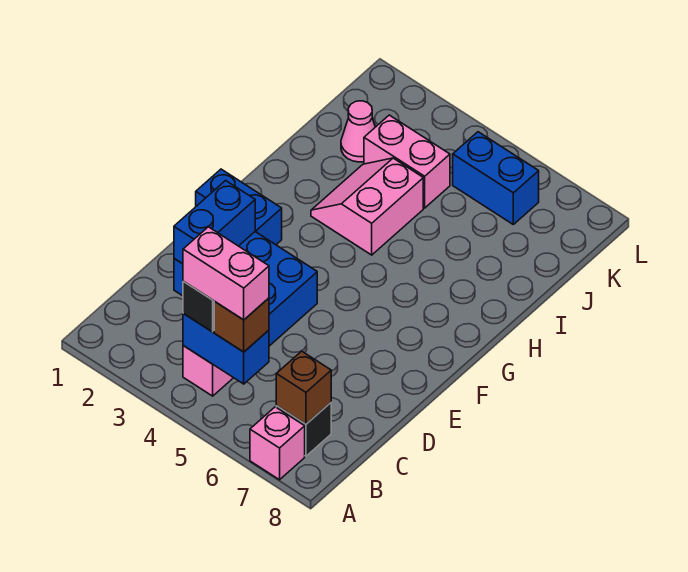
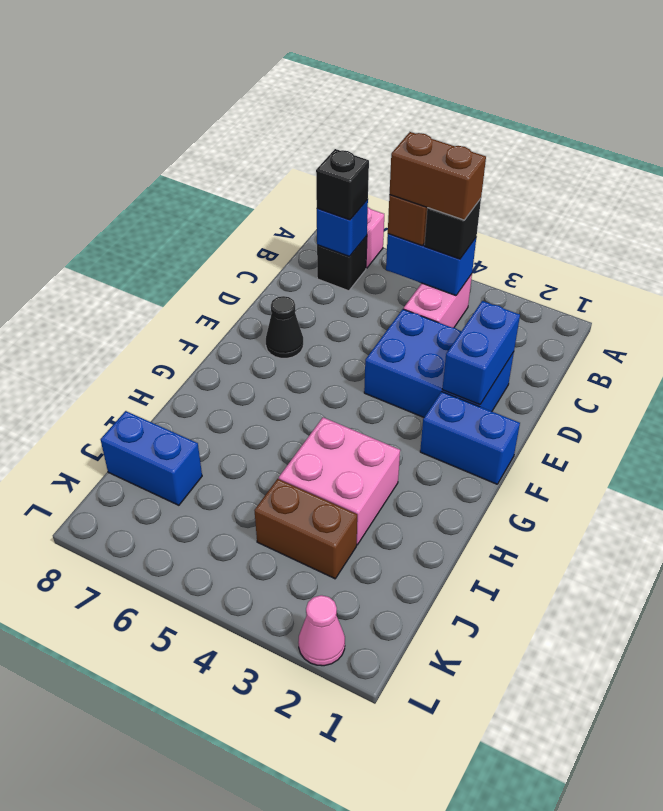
pink 1x2 brick [183,227,269,320] -> brown 1x2 brick [390,132,486,220]
brown 1x1 brick [276,351,331,424] -> blue 1x1 brick [317,199,368,256]
none -> black 1x1 brick [316,149,369,220]
none -> black 1x1 cone [266,296,303,358]
pink 2x2 slope [311,158,423,255] -> pink 2x2 brick [279,417,400,545]
pink 1x1 cone [341,101,375,162] -> pink 1x1 cone moved to [298,595,345,666]
pink 1x2 brick [364,115,450,208] -> brown 1x2 brick [254,479,357,579]
blue 1x2 brick [453,132,539,224] -> blue 1x2 brick moved to [101,411,202,505]

